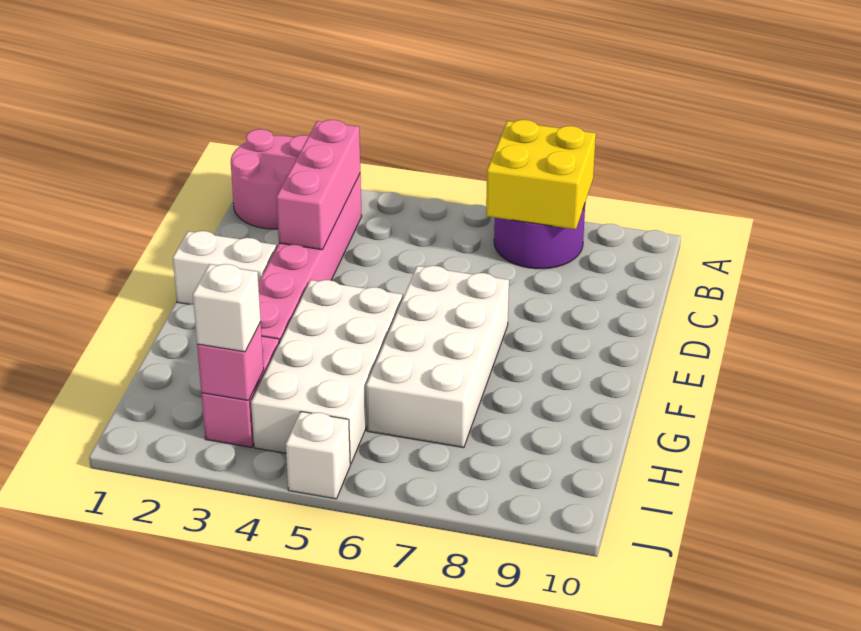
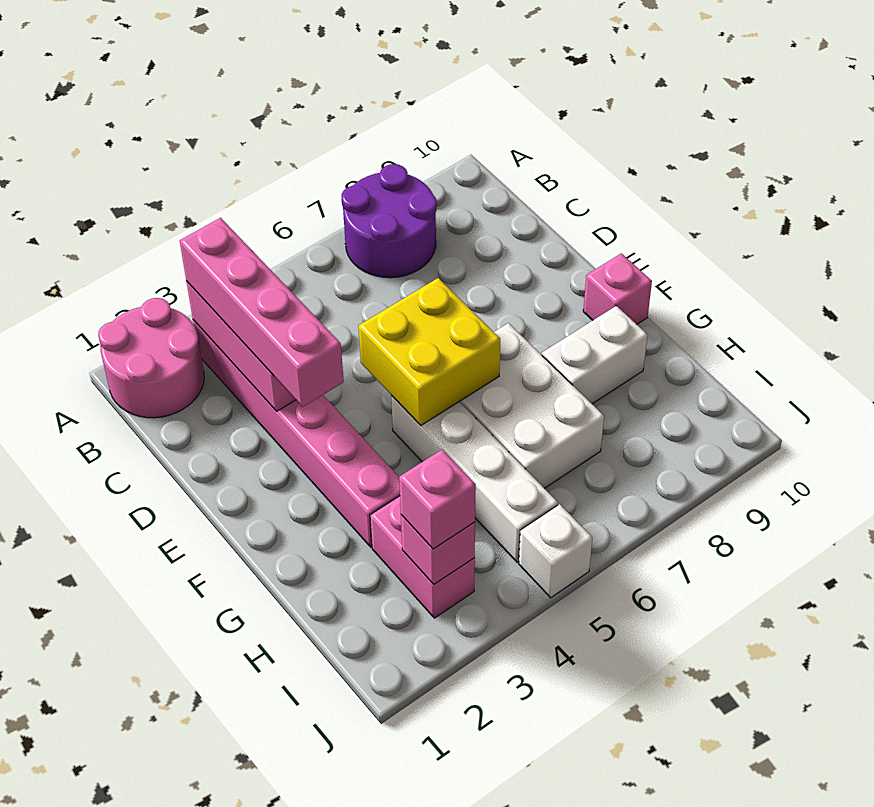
yellow 2x2 brick [486,120,596,229] -> yellow 2x2 brick moved to [359,278,500,425]
none -> pink 1x4 brick [180,218,344,407]
white 1x2 brick [173,231,276,305] -> white 1x2 brick moved to [542,306,648,404]
white 2x4 brick [366,266,509,448] -> white 2x3 brick [460,323,604,488]
white 2x4 brick [251,280,402,464] -> white 1x4 brick [391,395,558,562]
none -> pink 1x1 brick [583,253,652,324]
white 1x1 brick [193,264,261,352] -> pink 1x1 brick [399,450,476,549]

